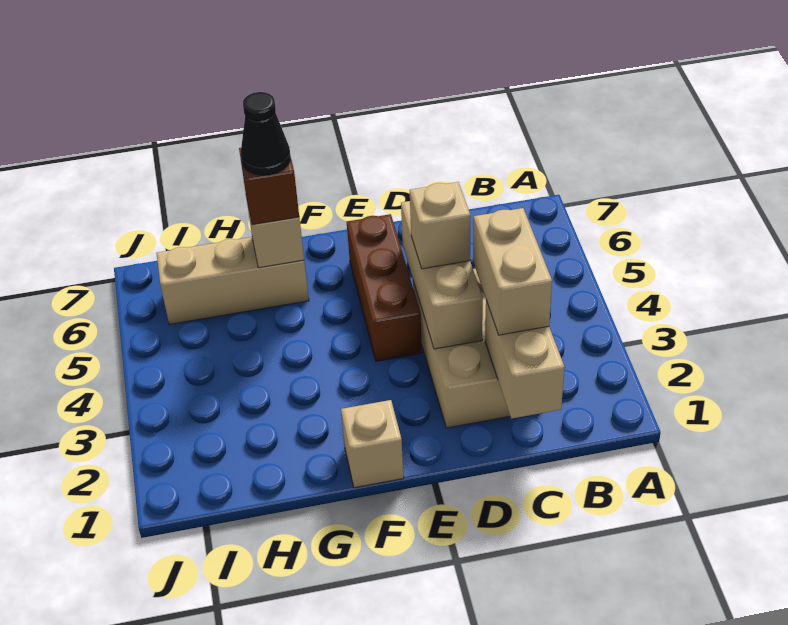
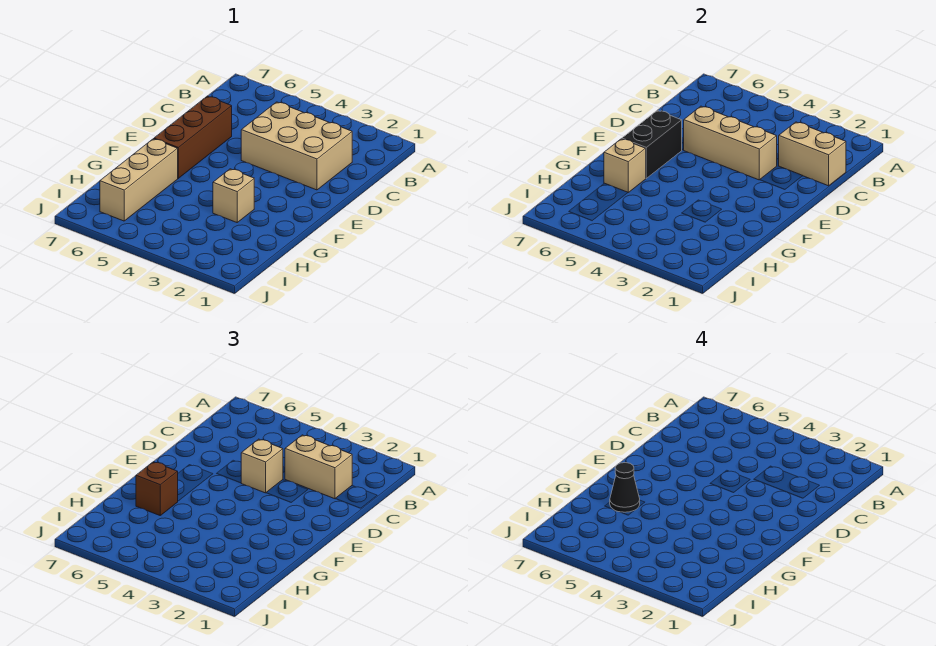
brown 1x3 brick [347,214,422,361] -> brown 1x3 brick turned to [154,96,232,178]
none -> black 1x2 brick [622,110,682,178]
tan 1x1 brick [341,400,404,488] -> tan 1x1 brick moved to [213,169,254,222]

